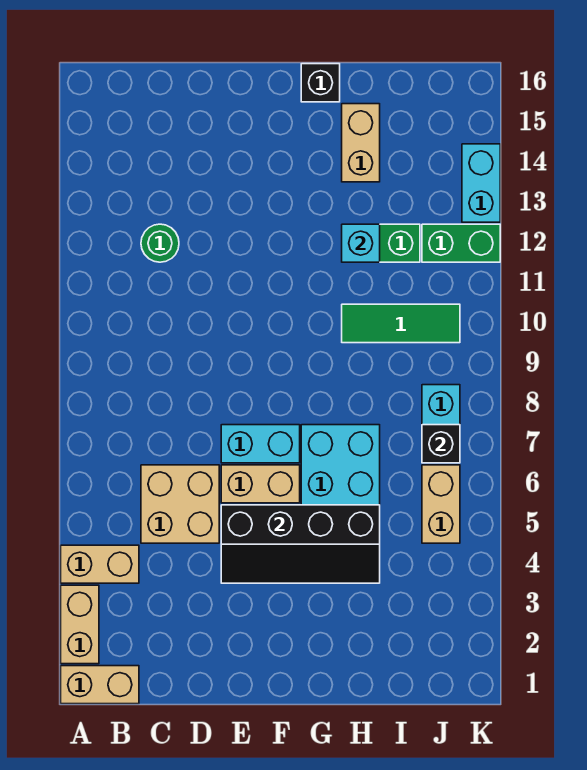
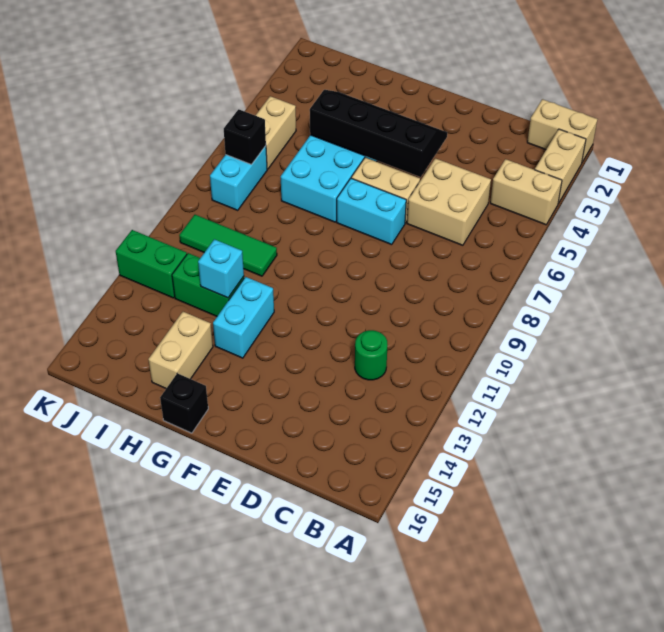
cyan 1x2 brick [462,144,500,222] -> cyan 1x2 brick moved to [213,277,274,358]

